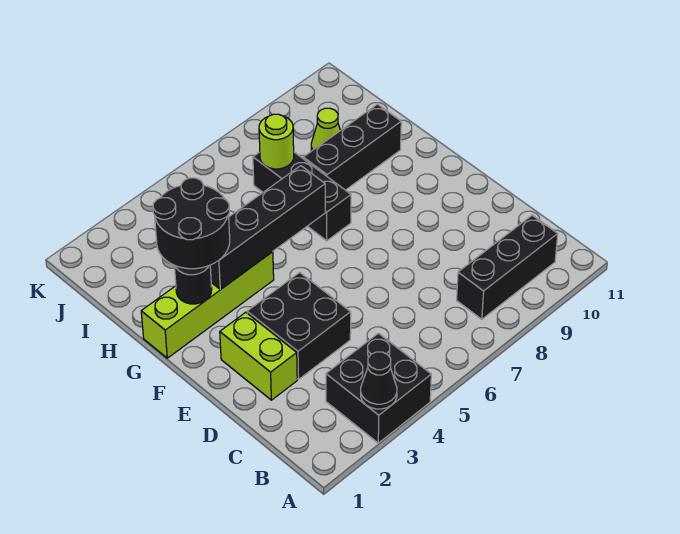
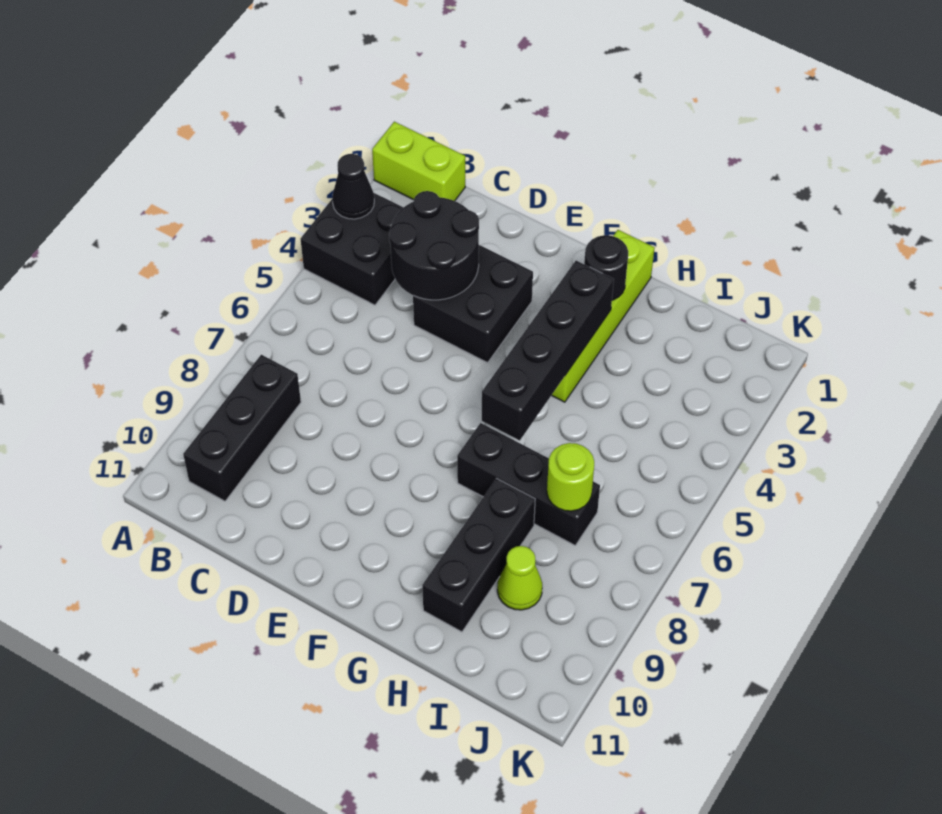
lime 1x2 brick [220,312,297,400] -> lime 1x2 brick moved to [372,122,465,201]
black 2x2 round brick [153,178,230,269] -> black 2x2 round brick moved to [389,191,479,300]

